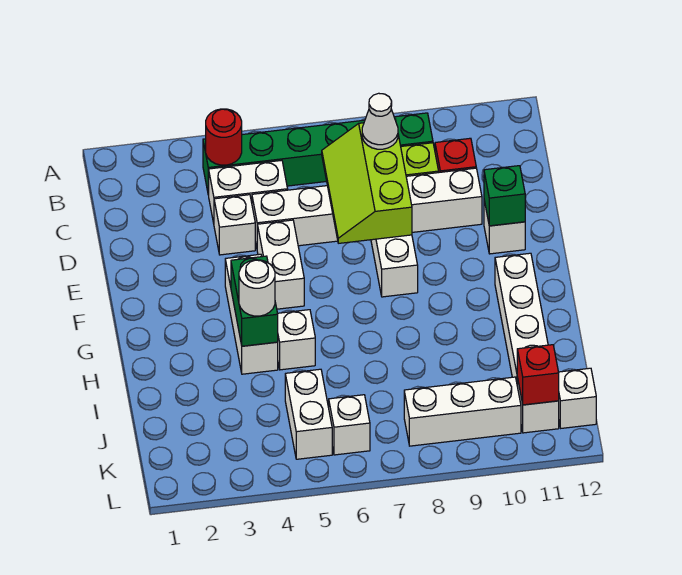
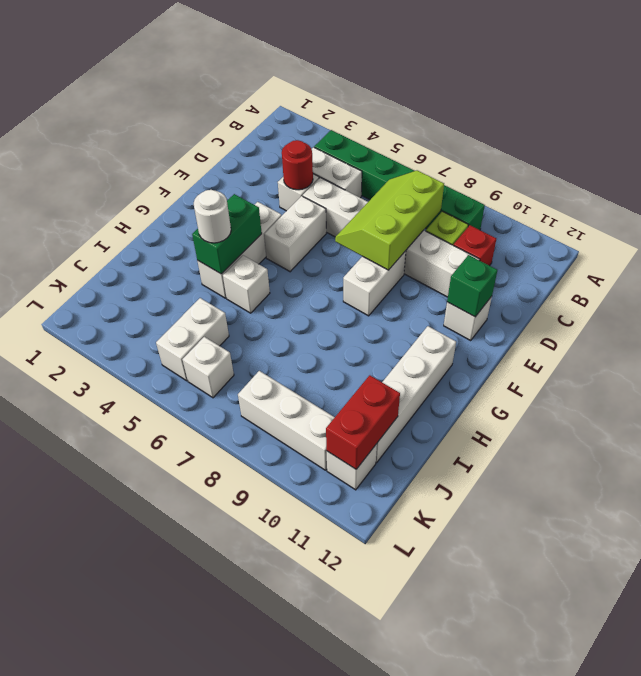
red 1x1 round brick [206,109,242,165] -> red 1x1 round brick moved to [282,140,313,190]
white 1x1 cone [362,93,398,149] -> none
red 1x1 brick [517,345,559,405] -> red 1x2 brick [326,375,400,469]
white 1x1 brick [559,368,596,428] -> none

